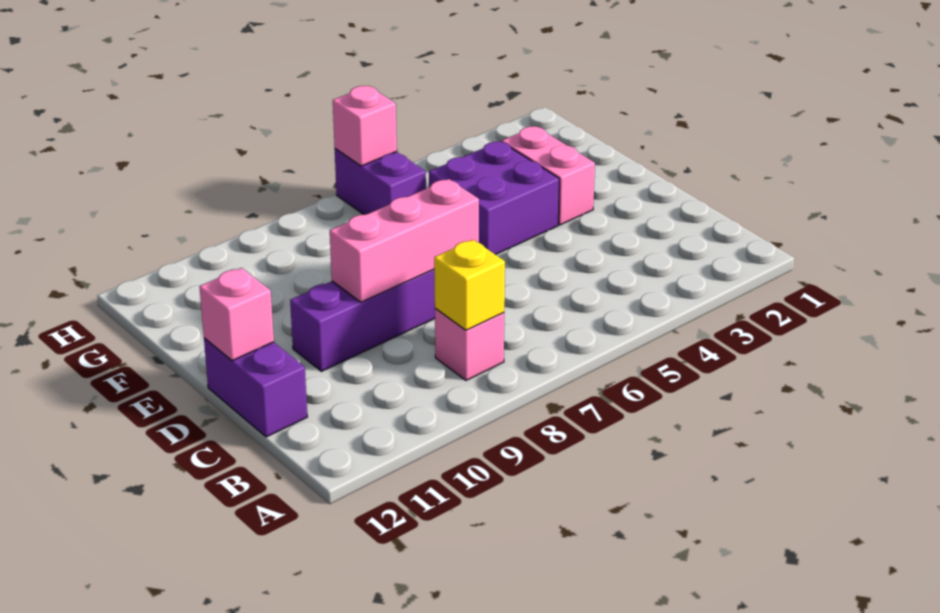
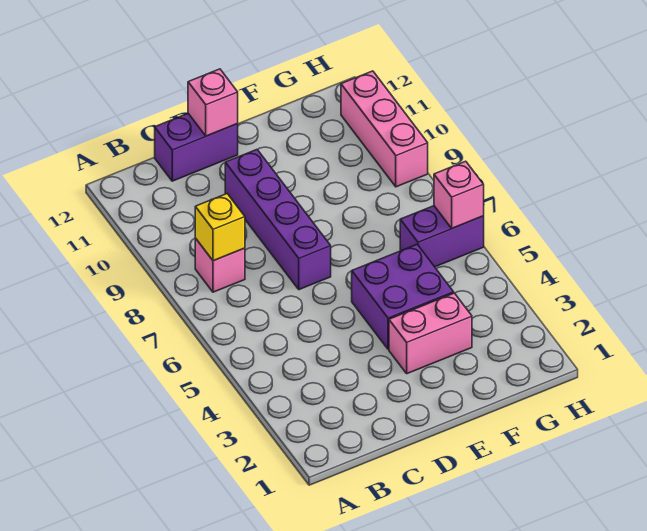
pink 1x3 brick [330,179,479,302] -> pink 1x3 brick moved to [341,71,428,187]

